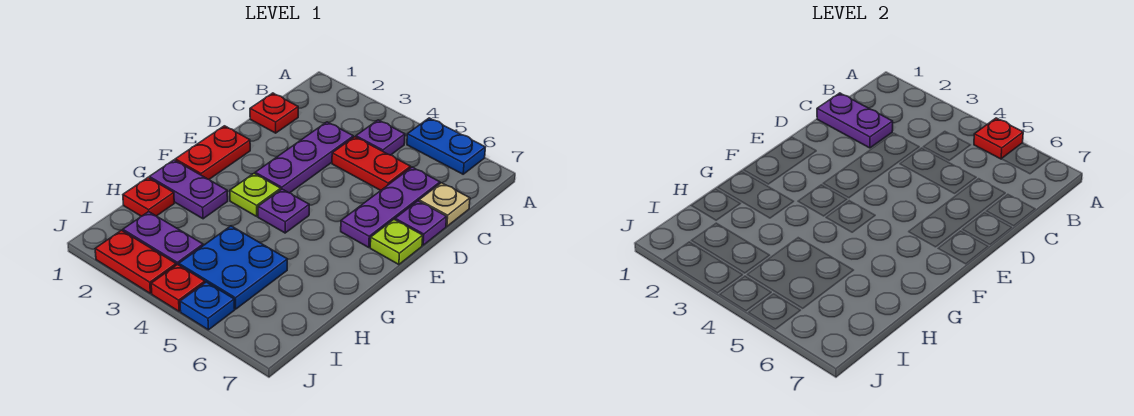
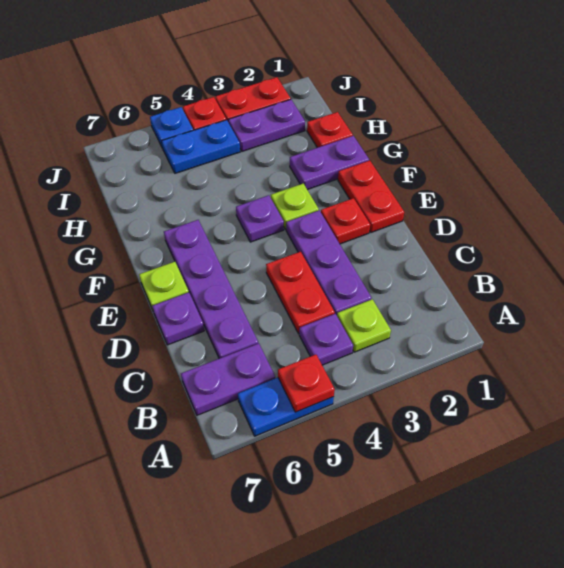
none -> lime 1x1 plate [337,299,391,352]
red 1x1 plate [250,93,298,133] -> red 1x1 plate moved to [321,198,370,244]
purple 1x2 plate [817,93,893,148] -> purple 1x2 plate moved to [181,343,275,415]
red 1x2 plate [332,137,411,191] -> red 1x2 plate turned to [266,252,335,334]
purple 1x3 plate [341,167,440,248] -> purple 1x4 plate [164,220,258,359]
tan 1x1 plate [419,183,470,226] -> none
blue 2x2 plate [179,226,288,309] -> blue 1x2 plate [162,120,240,173]

